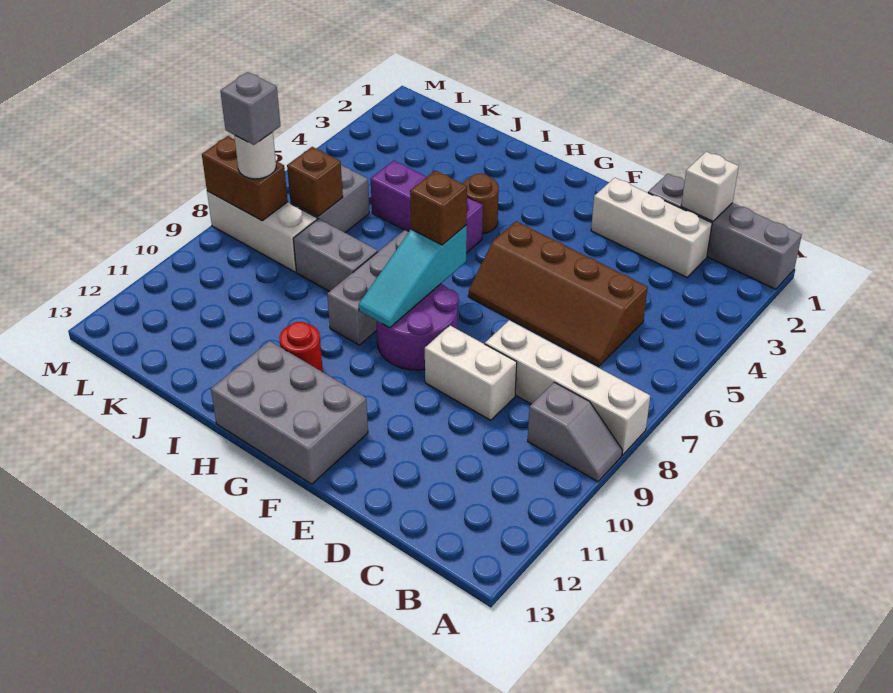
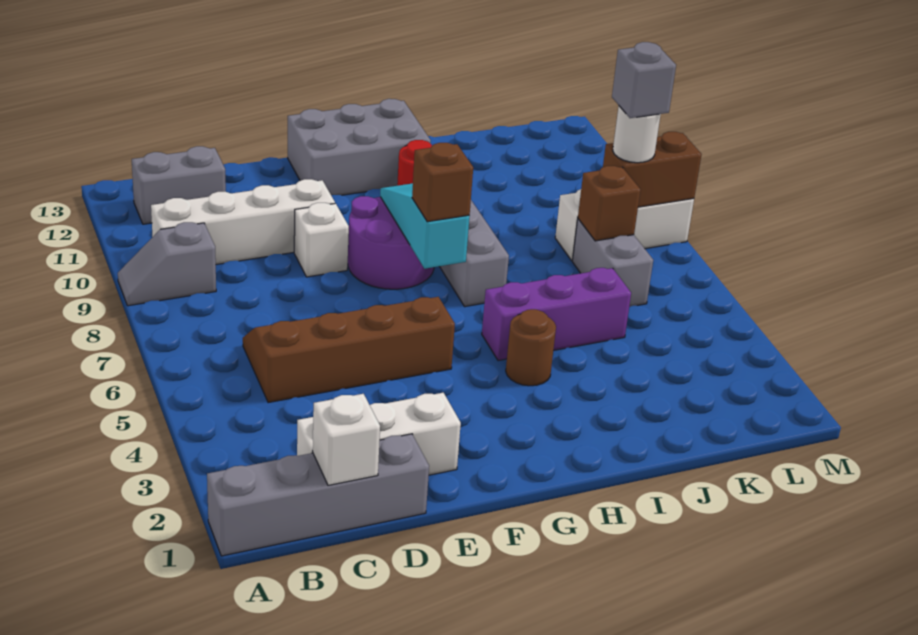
white 1x4 brick [485,320,650,455] -> white 1x4 brick moved to [151,179,335,264]
white 1x2 brick [425,326,517,420] -> white 1x1 brick [294,203,349,277]
grey 1x2 brick [293,219,378,292] -> grey 1x2 brick moved to [132,146,226,224]

